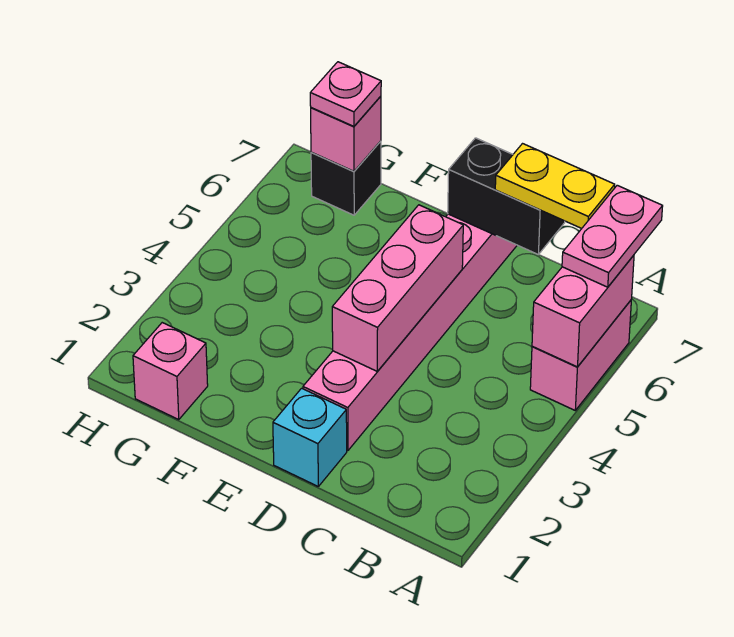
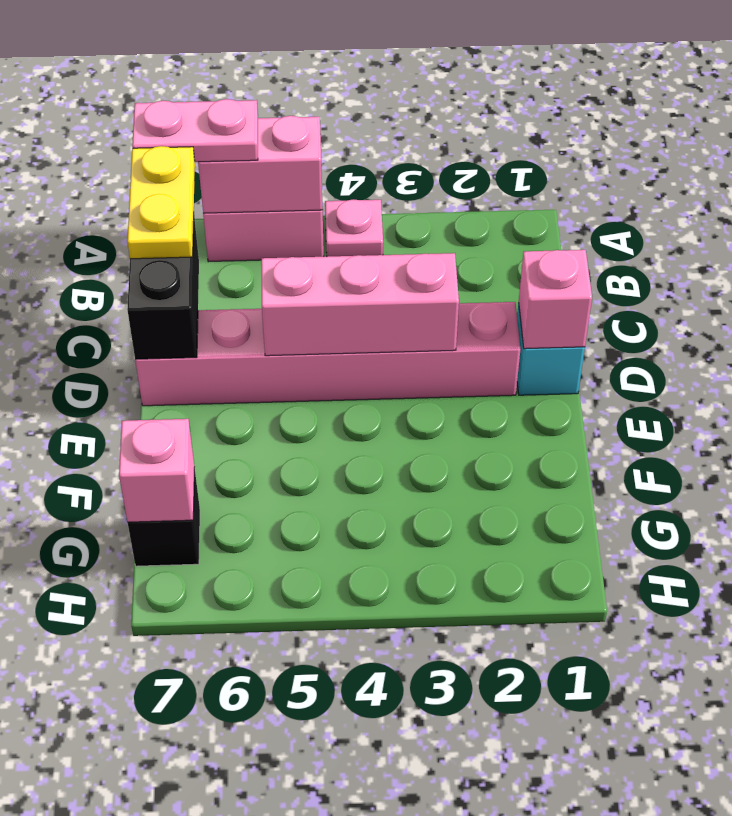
pink 1x1 brick [133,323,208,420] -> pink 1x1 brick moved to [519,250,592,349]
pink 1x1 plate [310,62,381,126] -> pink 1x1 plate moved to [325,199,383,257]

